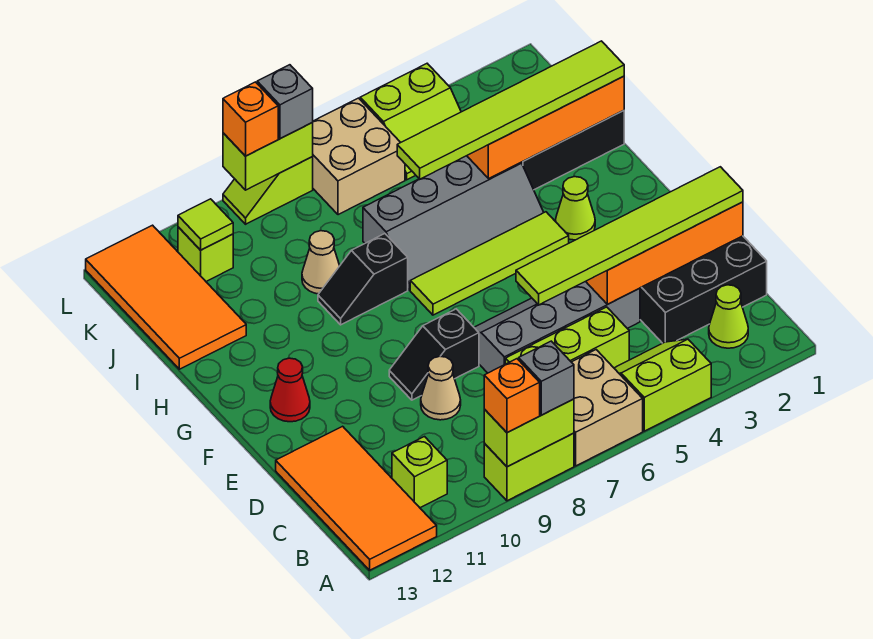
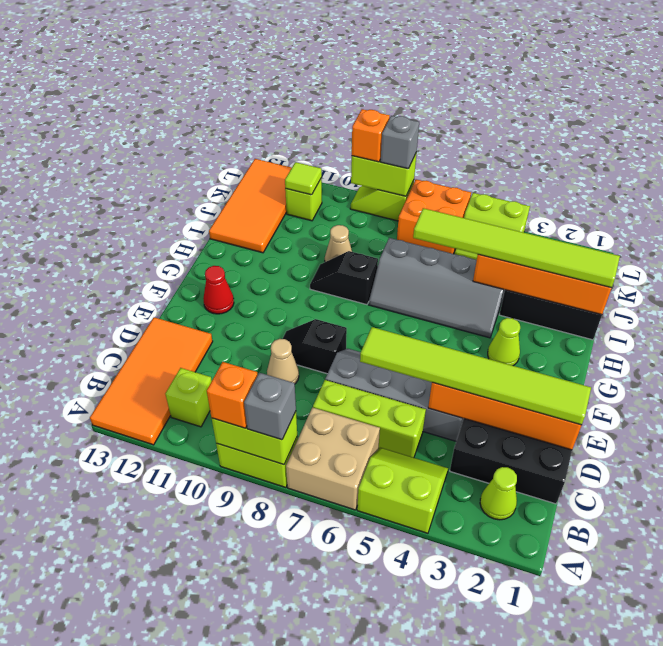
lime 1x4 tile [410,212,569,315] -> none
tan 2x2 brick [312,98,405,215] -> orange 2x2 brick [397,179,471,254]

